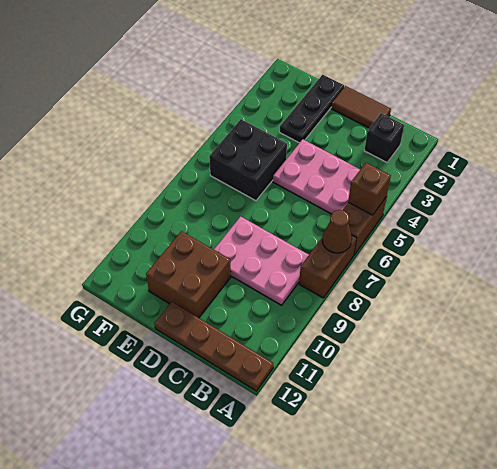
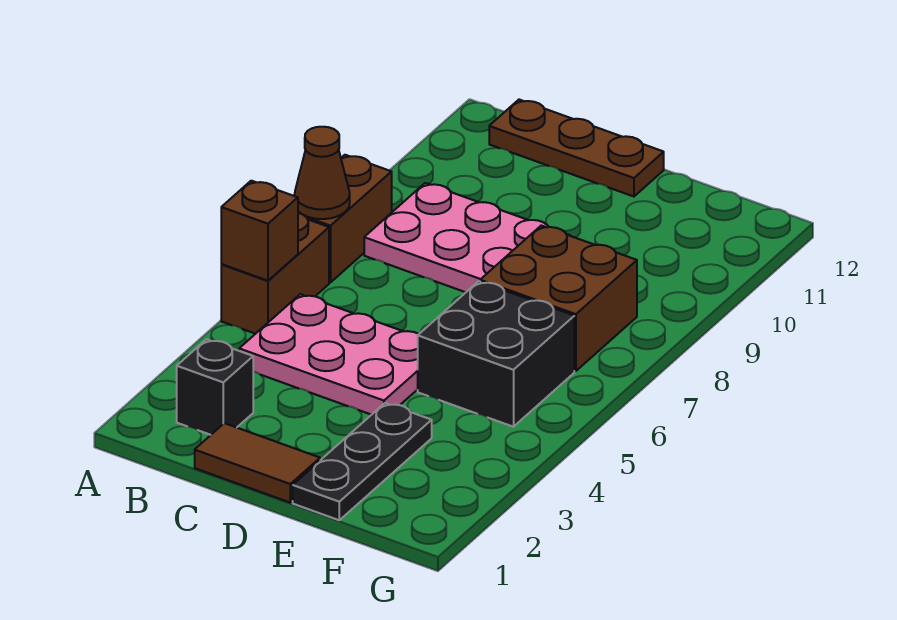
brown 1x4 plate [154,302,273,391] -> brown 1x3 plate [489,100,664,197]
brown 2x2 brick [146,231,231,318] -> brown 2x2 brick moved to [480,226,637,371]

